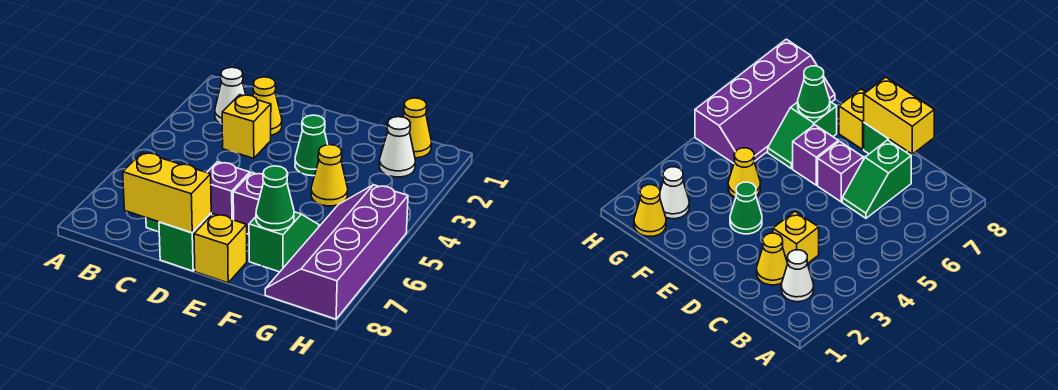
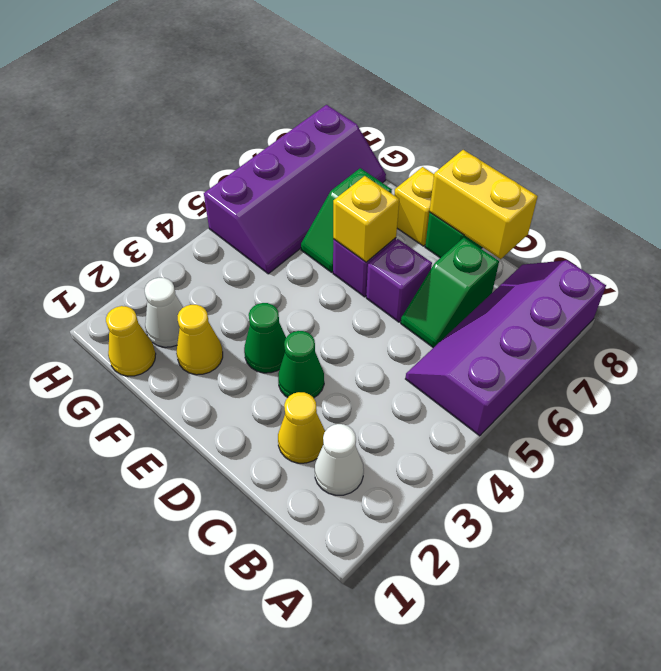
none -> purple 2x4 slope [406,260,606,436]
yellow 1x1 brick [222,95,271,158] -> yellow 1x1 brick moved to [333,176,399,262]
yellow 1x1 cone [311,145,348,206] -> yellow 1x1 cone moved to [176,305,223,375]
green 1x1 cone [256,166,294,230] -> green 1x1 cone moved to [278,331,324,398]

